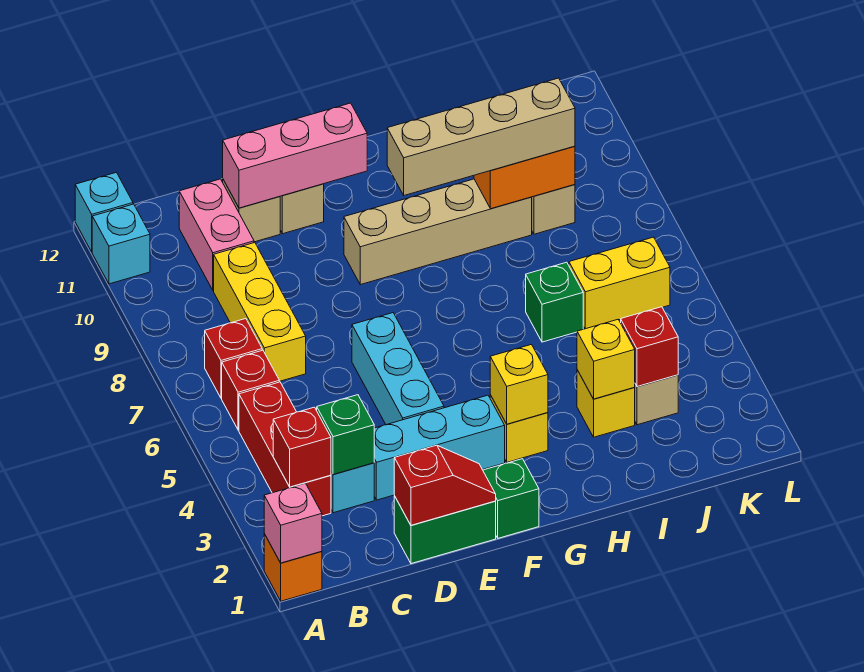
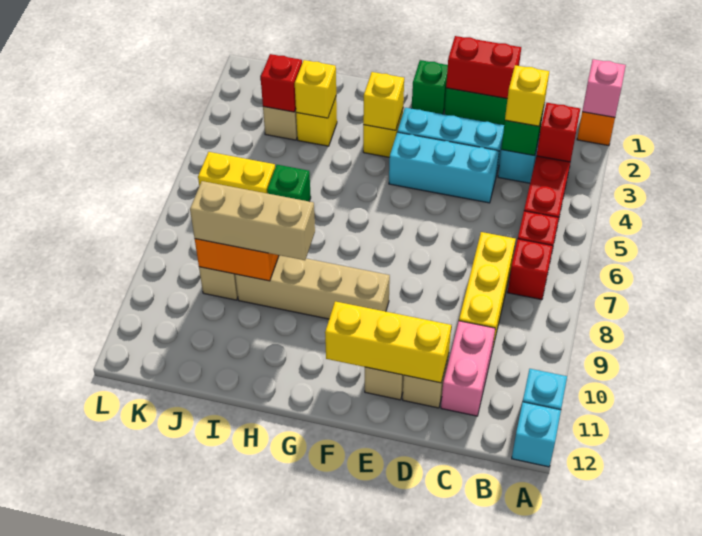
none -> yellow 1x1 brick [505,65,549,126]
red 1x2 slope [394,445,496,525] -> red 1x2 brick [446,36,521,99]
pink 1x3 brick [223,103,367,208] -> yellow 1x3 brick [325,301,451,383]
cyan 1x3 brick [352,313,444,425] -> cyan 1x3 brick turned to [389,132,499,203]
tan 1x4 brick [387,78,575,195] -> tan 1x3 brick [190,181,315,260]

